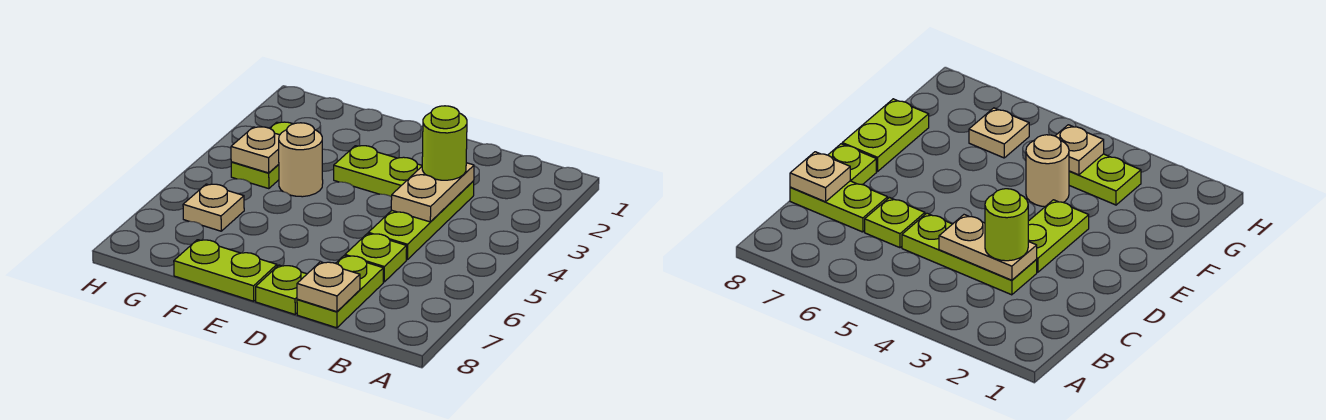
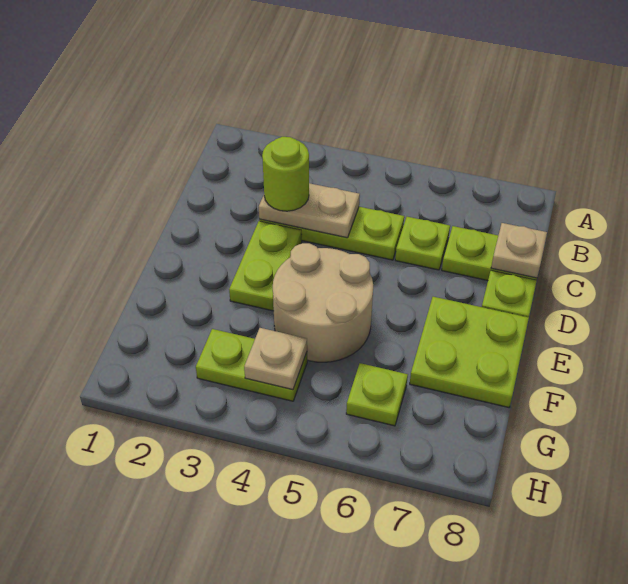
lime 1x2 plate [174,240,277,301] -> lime 2x2 plate [410,297,529,407]
tan 1x1 round brick [279,123,323,197] -> tan 2x2 round brick [273,243,373,362]
tan 1x1 plate [183,184,244,231] -> lime 1x1 plate [346,363,408,426]

